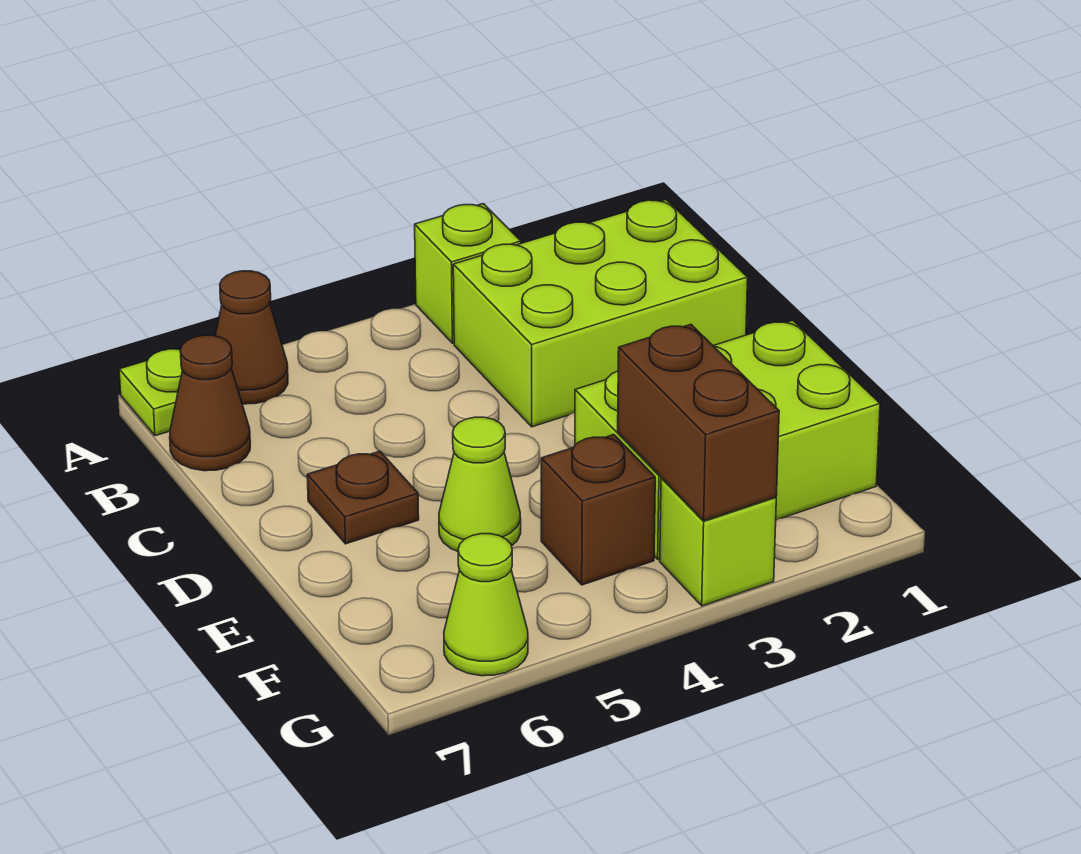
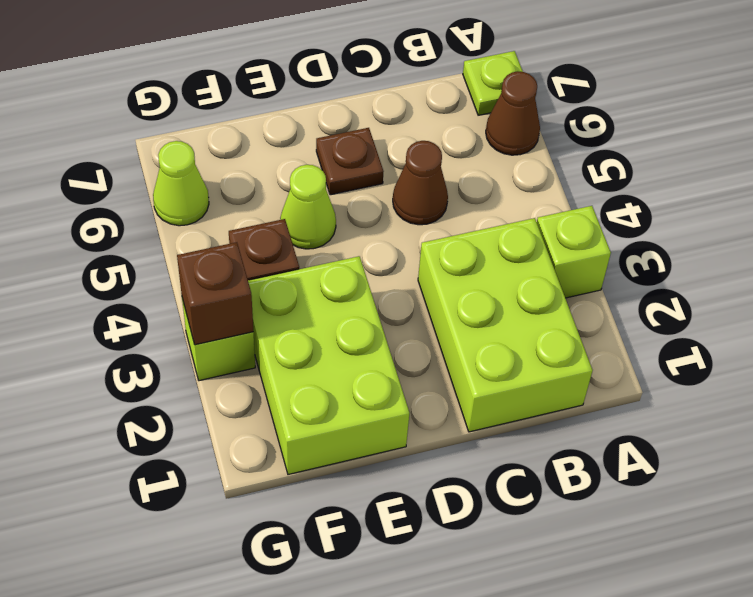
brown 1x1 cone [170,335,250,471] -> brown 1x1 cone moved to [393,141,448,225]
brown 1x2 brick [618,324,779,521] -> brown 1x1 brick [177,242,253,345]

